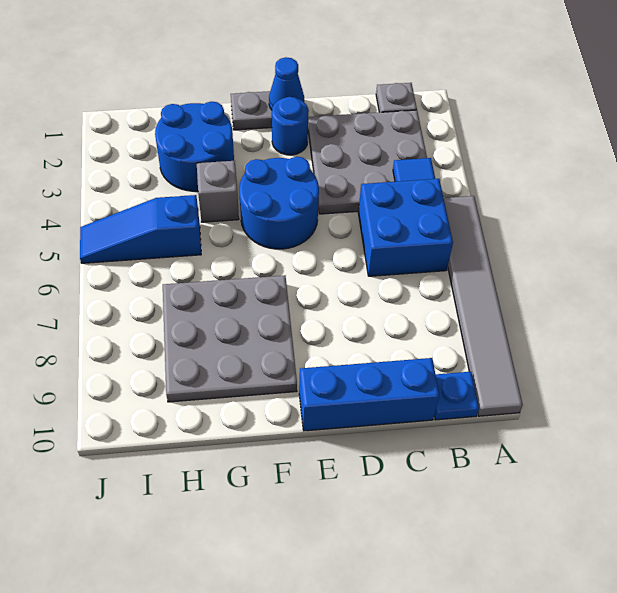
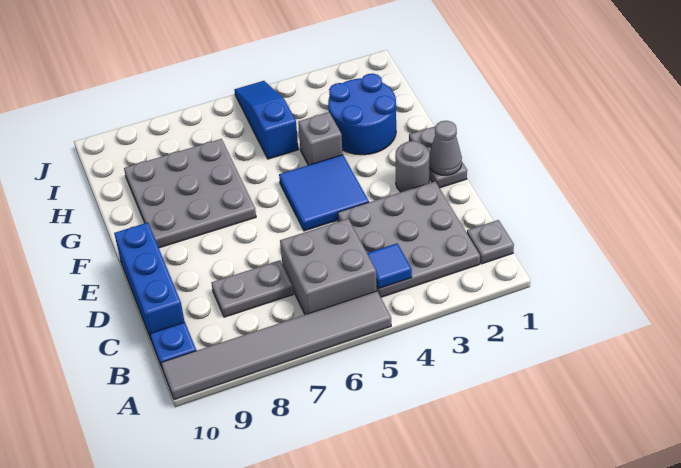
blue 2x2 brick [358,179,453,276] -> grey 2x2 brick [280,219,377,315]
none -> grey 1x2 plate [212,260,293,317]
blue 1x1 cone [269,57,304,110] -> grey 1x1 cone [429,121,462,175]
blue 1x1 round brick [272,97,309,155] -> grey 1x1 round brick [395,141,430,192]
blue 2x2 round brick [239,157,319,249] -> blue 2x2 tile [279,155,369,231]

